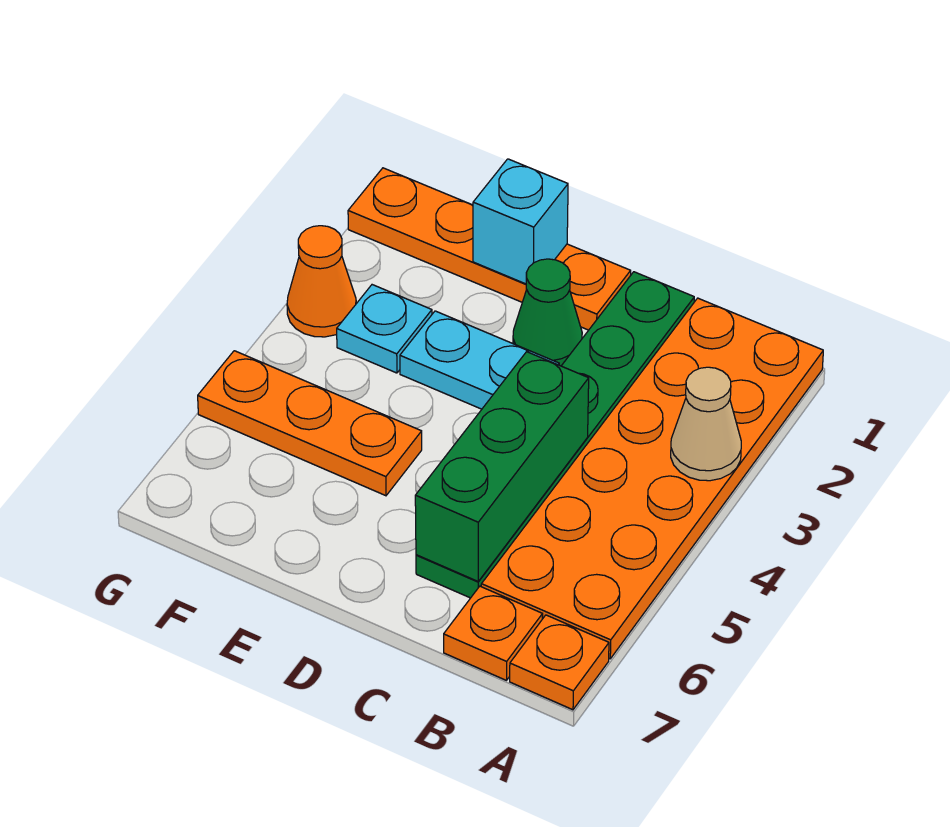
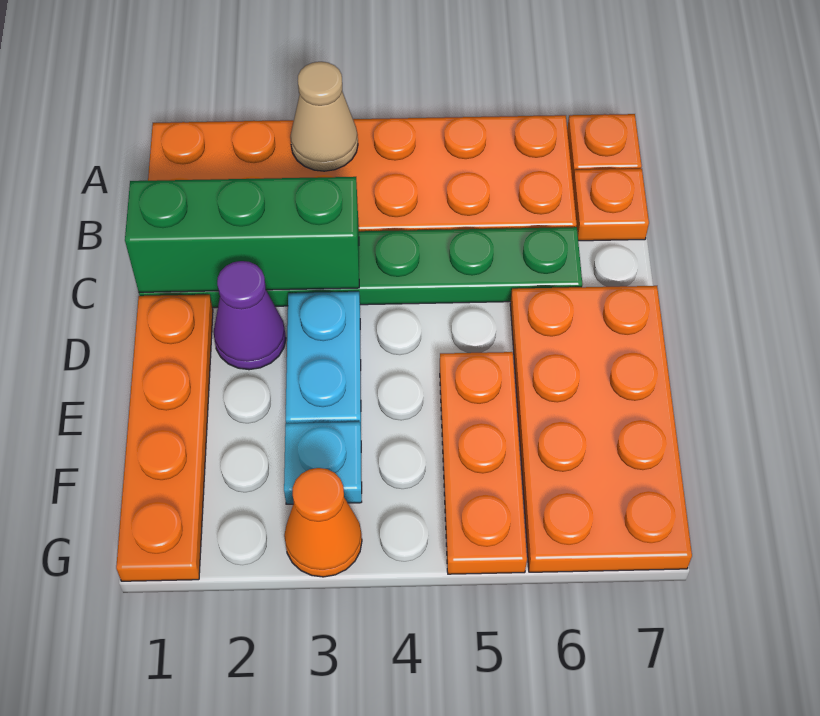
green 1x3 brick [415,352,589,581] -> green 1x3 brick moved to [125,177,359,292]
green 1x1 cone [513,259,582,366] -> purple 1x1 cone [213,261,286,370]
none -> orange 2x4 plate [510,286,692,572]
cyan 1x1 brick [473,159,568,284] -> none

